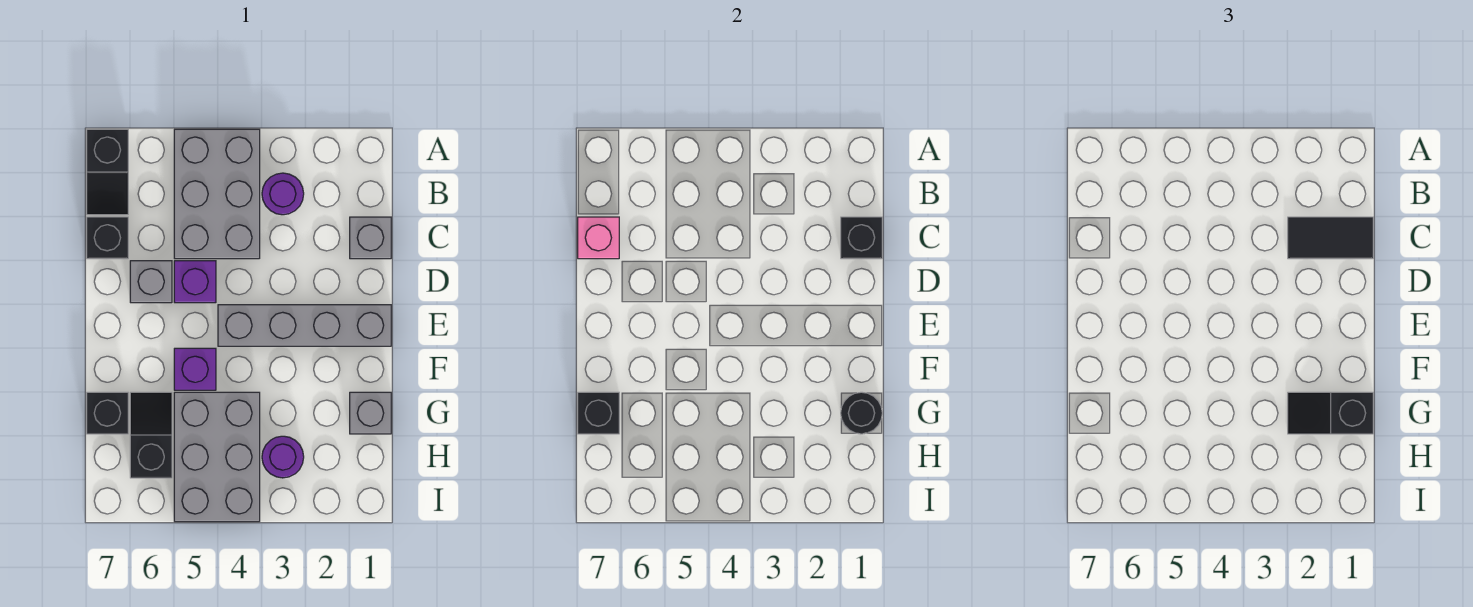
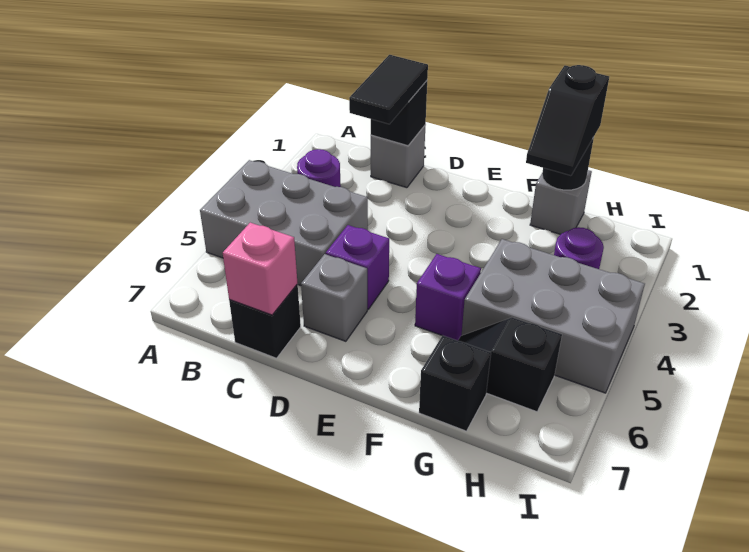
black 1x2 slope [87,129,128,215] -> none
grey 1x4 brick [218,305,391,346] -> none
black 1x1 brick [578,392,619,434] -> none

